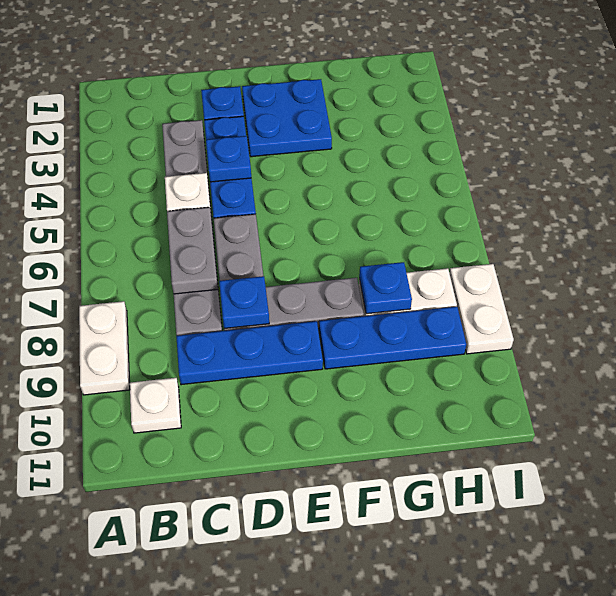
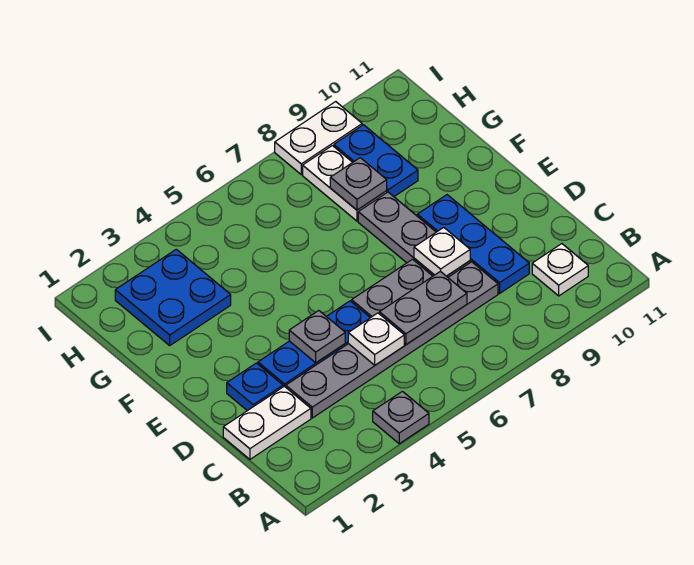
none -> grey 1x1 plate [373,391,429,444]
white 1x2 plate [79,301,130,395] -> white 1x2 plate moved to [223,386,311,459]
blue 1x1 plate [206,136,251,182] -> grey 1x1 plate [289,311,345,363]
blue 1x1 plate [219,276,269,329] -> white 1x1 plate [414,227,470,276]
blue 2x2 plate [242,79,332,157] -> blue 2x2 plate moved to [115,249,231,345]
blue 1x3 plate [319,307,466,369] -> blue 1x2 plate [334,125,418,196]
blue 1x1 plate [359,262,412,314] -> grey 1x1 plate [330,158,387,210]

